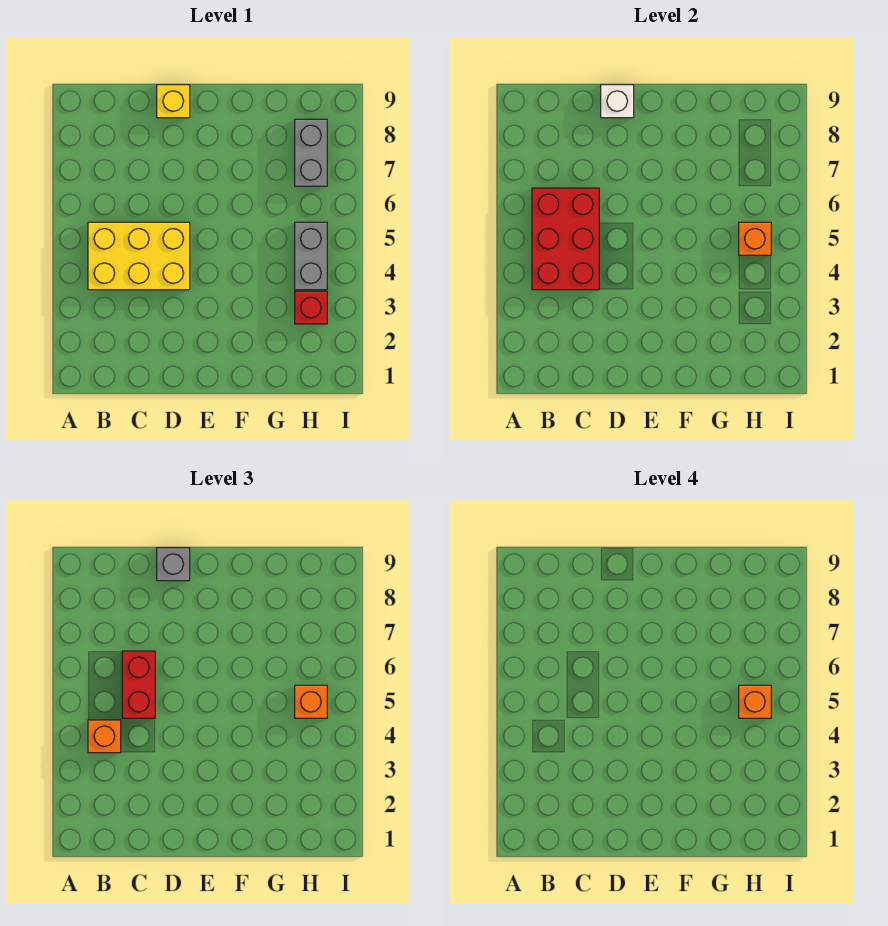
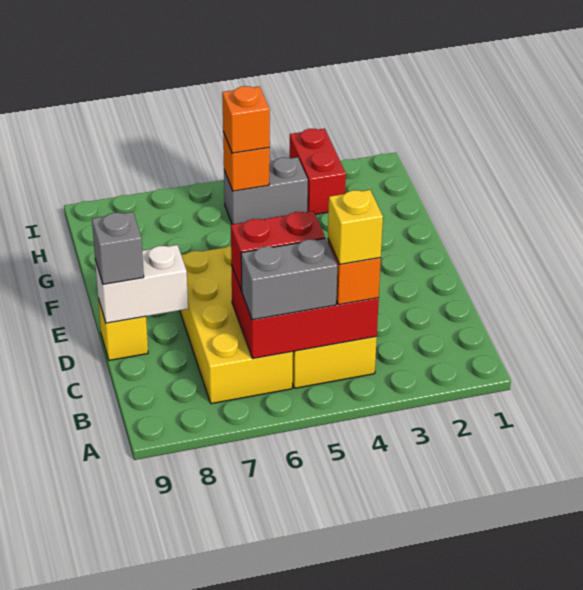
none -> yellow 1x1 brick [328,190,383,264]
none -> yellow 2x4 brick [180,245,293,404]
white 1x1 brick [601,85,634,118] -> white 1x2 brick [95,245,188,323]
red 1x1 brick [295,291,327,324] -> red 1x2 brick [290,129,346,214]
orange 1x1 brick [739,685,771,718] -> none
grey 1x2 brick [295,119,327,186] -> grey 1x2 brick moved to [241,238,337,320]

